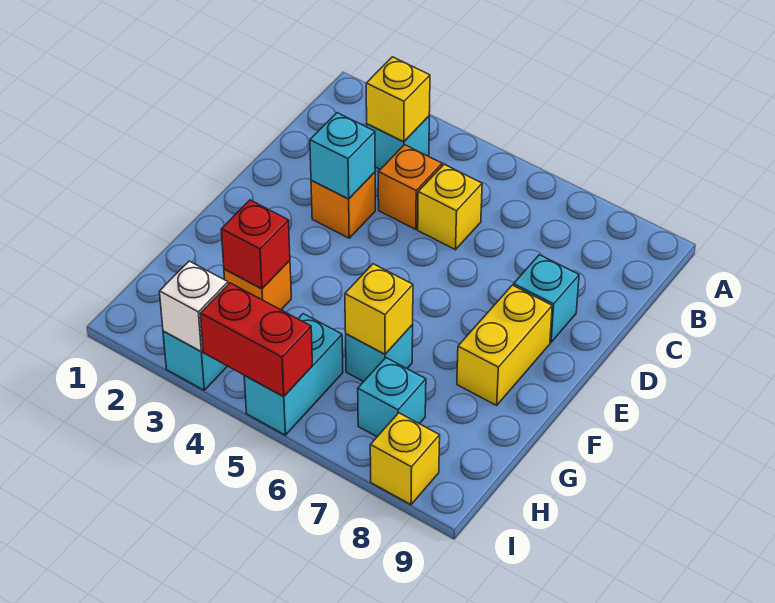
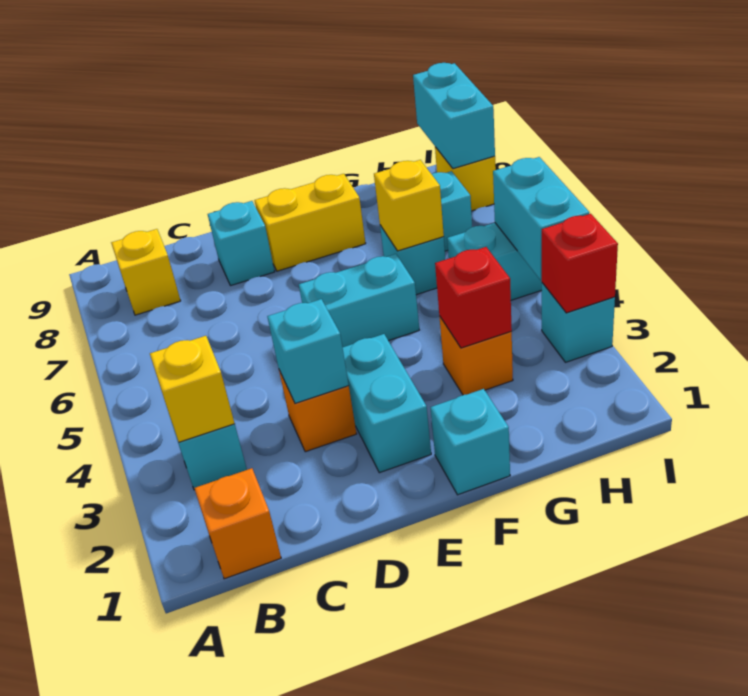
orange 1x1 brick [378,145,442,229] -> orange 1x1 brick moved to [194,468,281,579]
yellow 1x1 brick [418,164,482,250] -> yellow 1x1 brick moved to [111,229,181,315]
none -> cyan 1x2 brick [343,334,431,473]
none -> cyan 1x2 brick [299,254,419,347]
none -> cyan 1x1 brick [430,389,510,495]
white 1x1 brick [159,261,228,352] -> red 1x1 brick [542,214,618,313]
red 1x2 brick [200,283,312,397] -> cyan 1x2 brick [493,157,590,280]
none -> cyan 1x2 brick [413,63,495,169]

